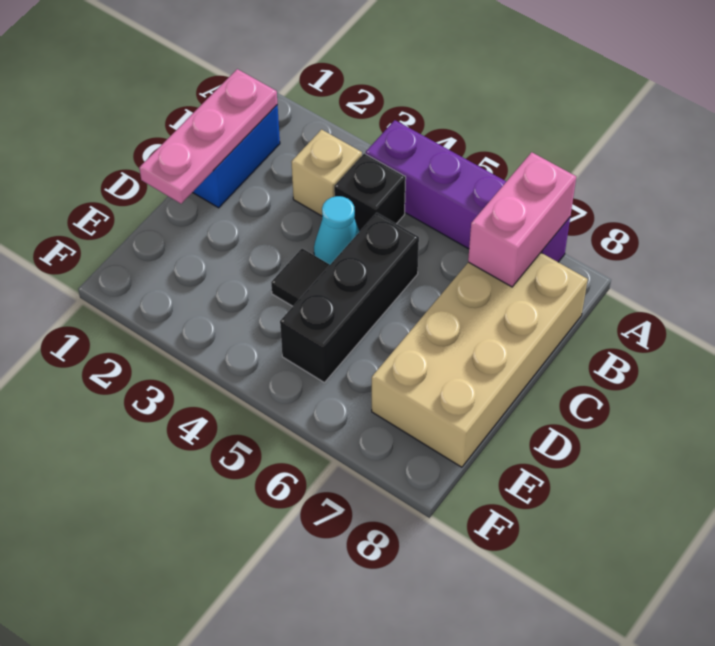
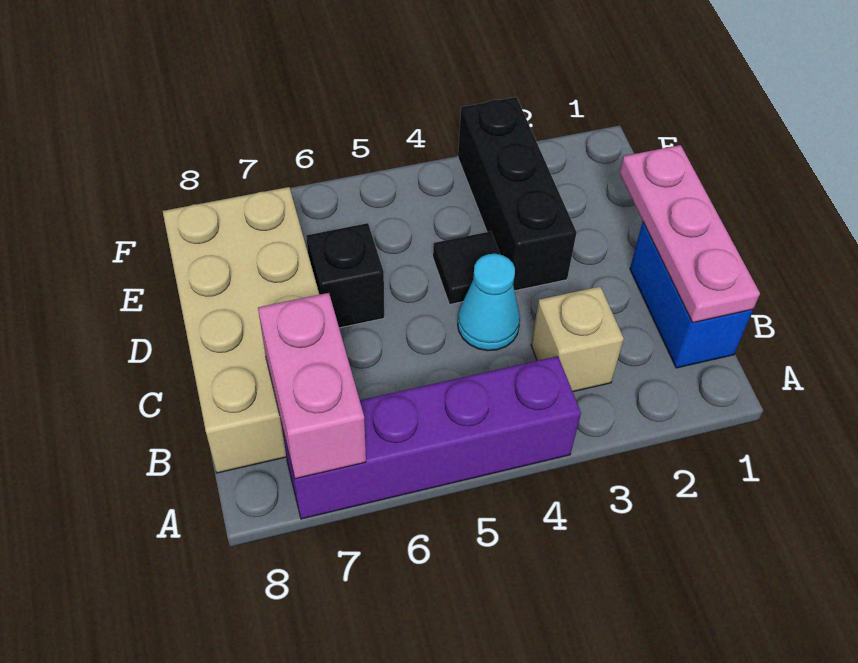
black 1x1 brick [334,153,406,232] -> black 1x1 brick moved to [306,223,384,328]
black 1x3 brick [280,213,419,382] -> black 1x3 brick moved to [458,97,577,291]

